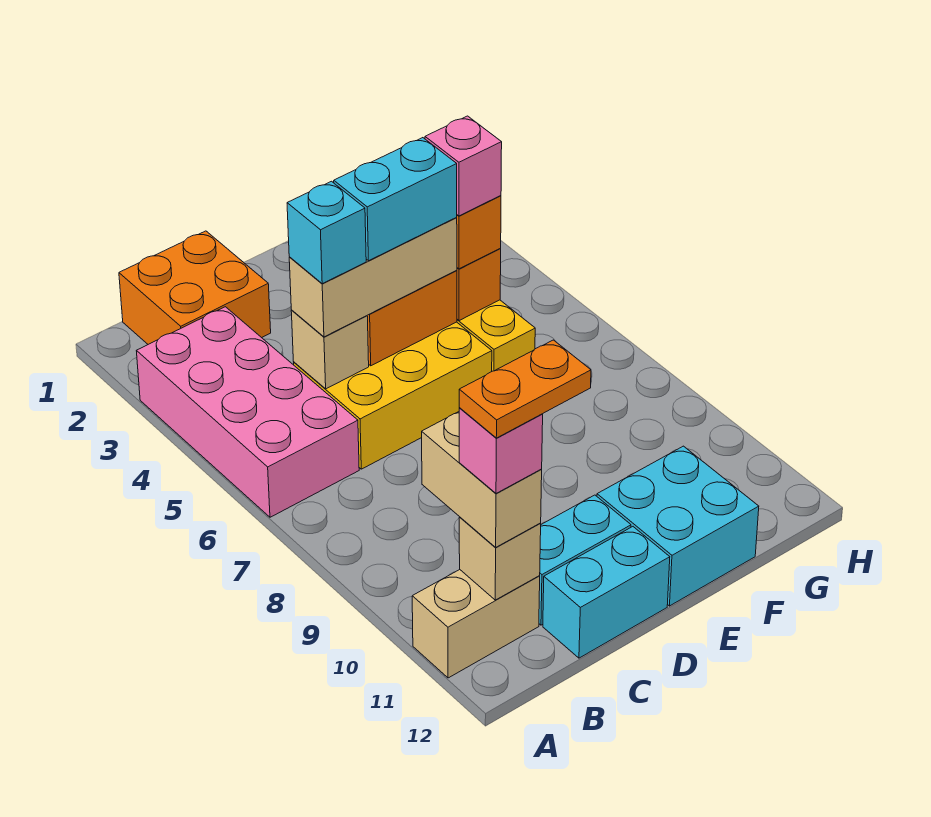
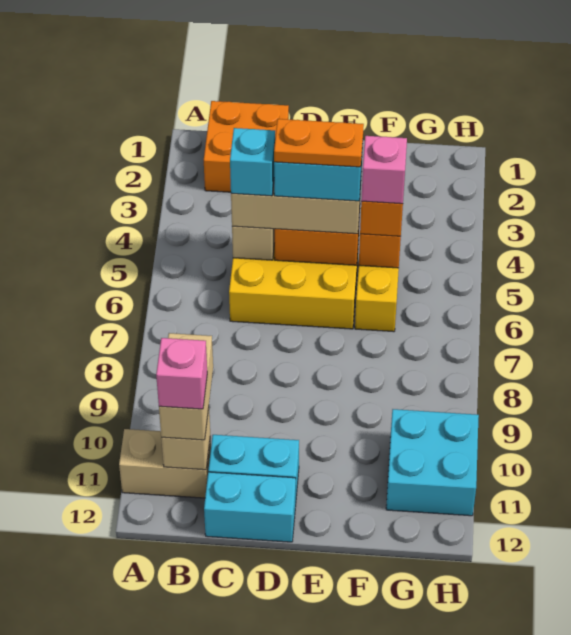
pink 2x4 brick [137,307,359,517] -> none
orange 1x2 plate [459,340,591,438] -> orange 1x2 plate moved to [274,119,364,167]
cyan 2x2 brick [597,446,759,606] -> cyan 2x2 brick moved to [386,409,479,516]

